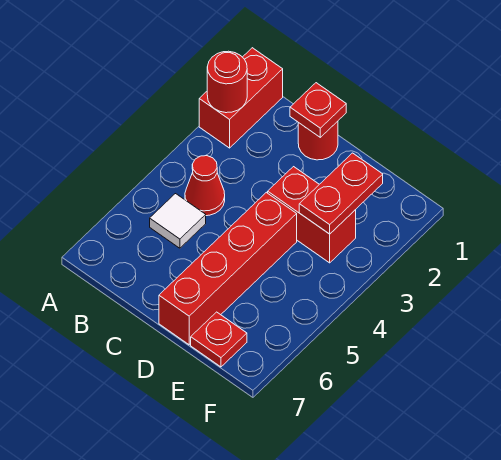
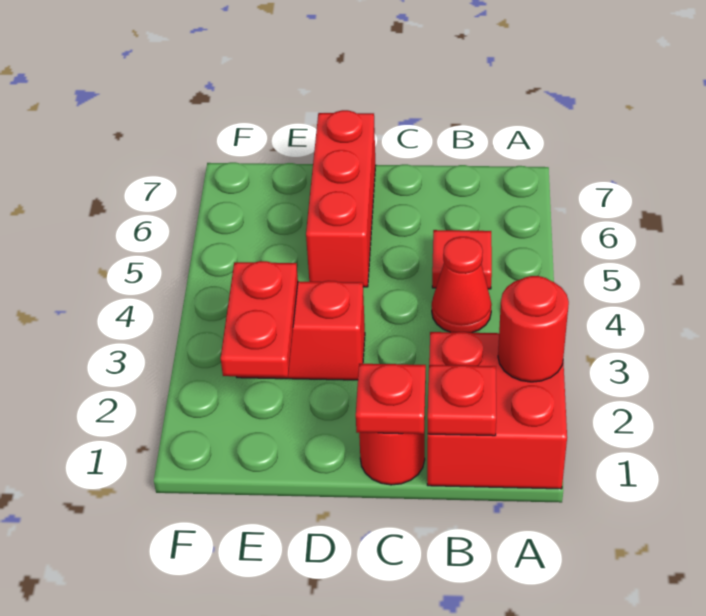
red 1x2 brick [199,48,283,148] -> red 2x2 brick [427,332,567,489]
white 1x1 tile [150,194,206,248] -> red 1x1 tile [432,230,492,289]
red 1x4 brick [159,192,297,345] -> red 1x3 brick [306,110,376,287]
red 1x1 plate [191,312,247,367] -> red 1x1 plate moved to [428,365,496,436]

